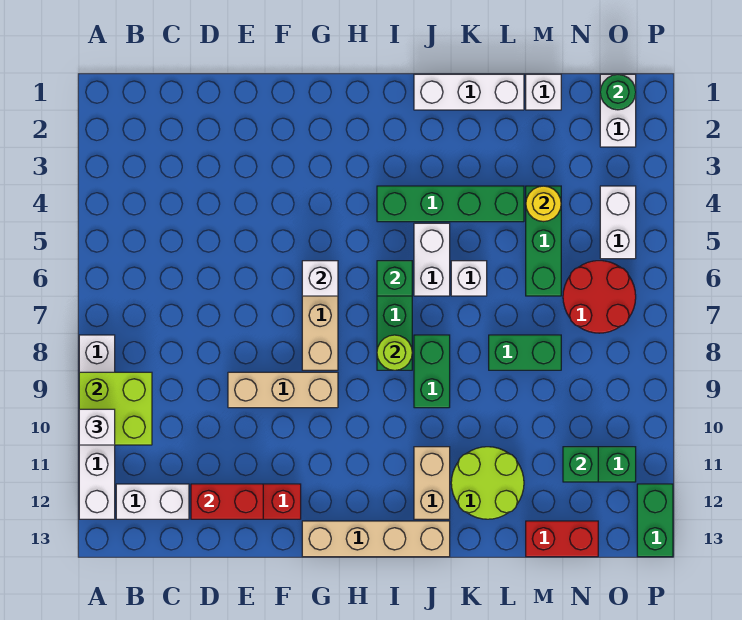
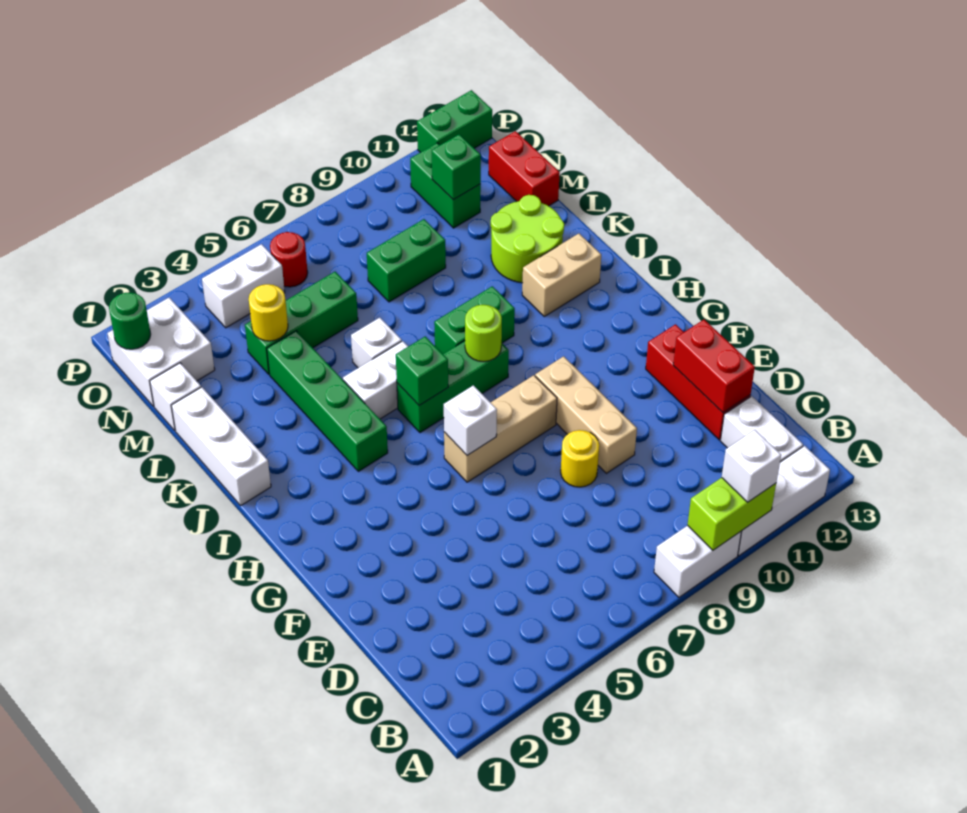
lime 2x2 brick [79,372,152,445] -> lime 1x2 brick [688,478,776,550]
none -> yellow 1x1 round brick [561,430,599,487]
tan 1x4 brick [302,521,450,557] -> none
green 1x2 brick [489,335,561,370] -> green 1x2 brick turned to [367,219,446,302]
red 2x2 round brick [563,261,636,333] -> red 1x1 round brick [270,232,308,287]
white 1x2 brick [600,74,636,147] -> white 2x2 brick [107,298,215,407]

